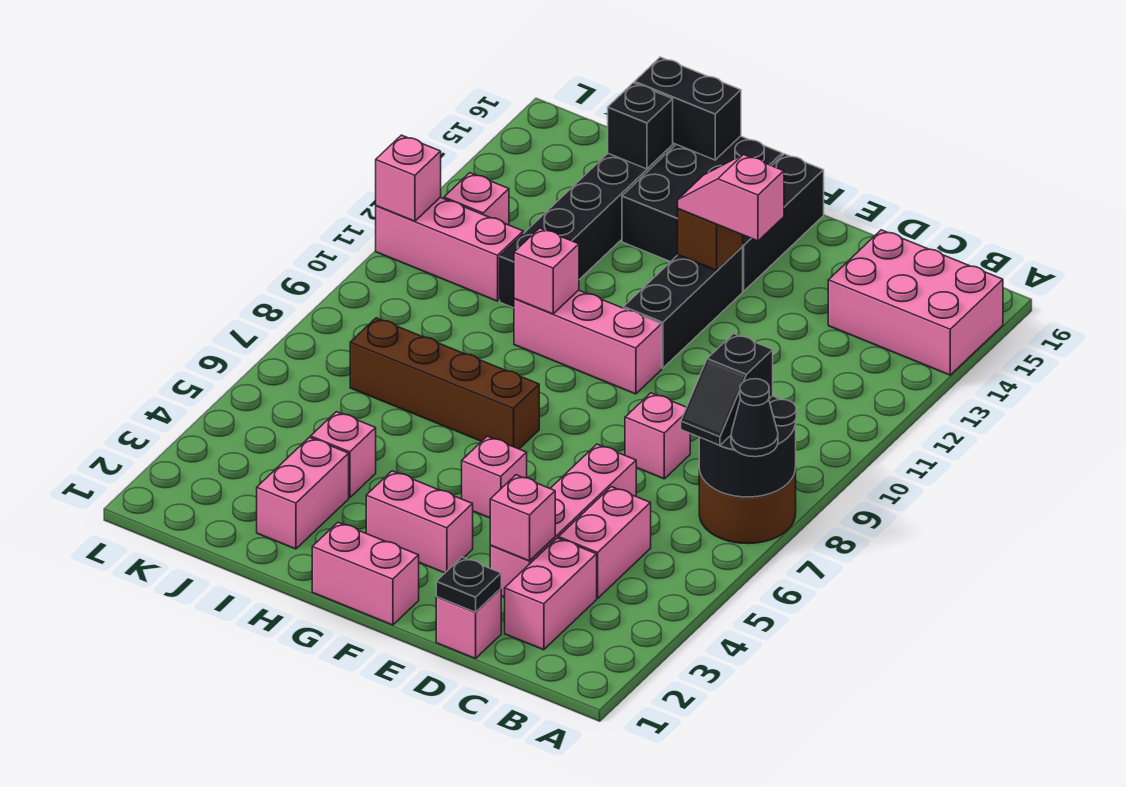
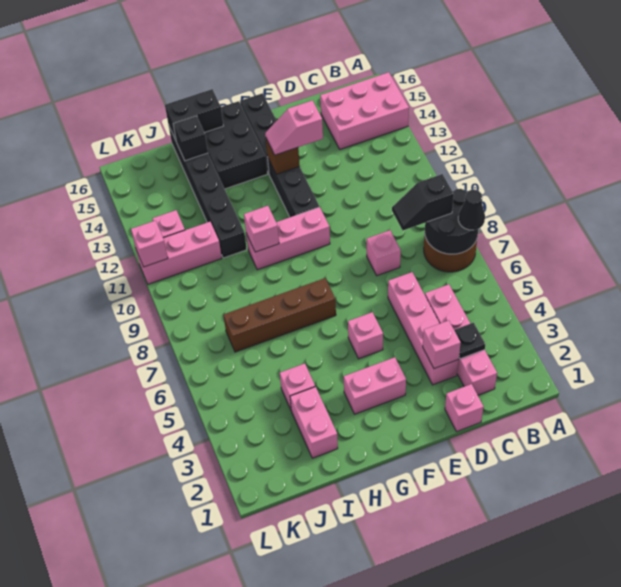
black 1x2 slope [681,334,773,445] -> black 1x2 slope turned to [392,174,454,230]
black 1x1 plate [436,557,501,612] -> black 1x1 plate moved to [454,323,485,359]
pink 1x2 brick [312,522,419,625] -> none

